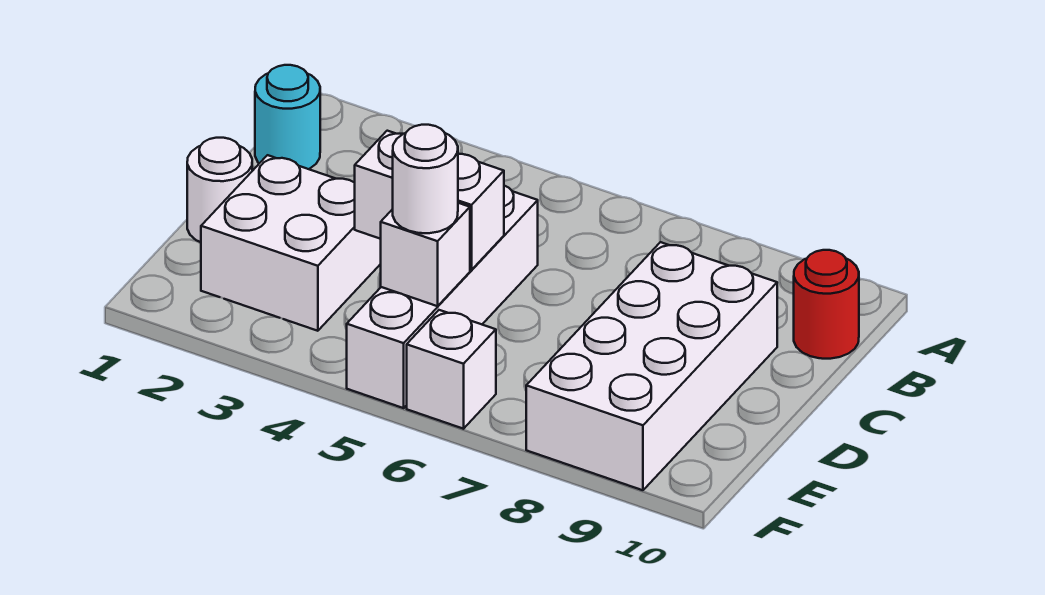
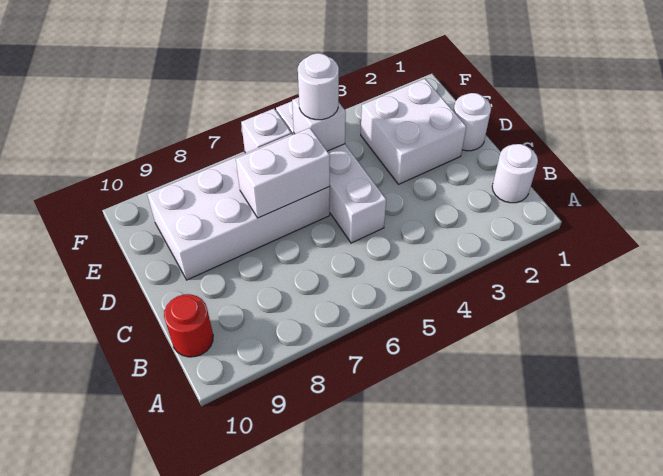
cyan 1x1 round brick [255,65,320,169] -> white 1x1 round brick [492,144,538,203]
white 2x4 brick [526,242,777,490] -> white 2x4 brick turned to [147,134,330,280]
white 1x2 brick [355,131,504,270] -> white 1x2 brick moved to [236,128,330,218]

